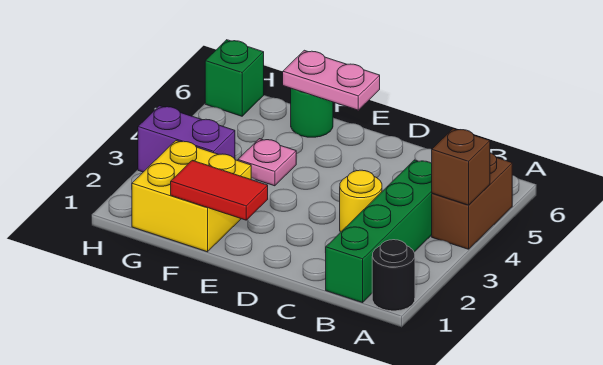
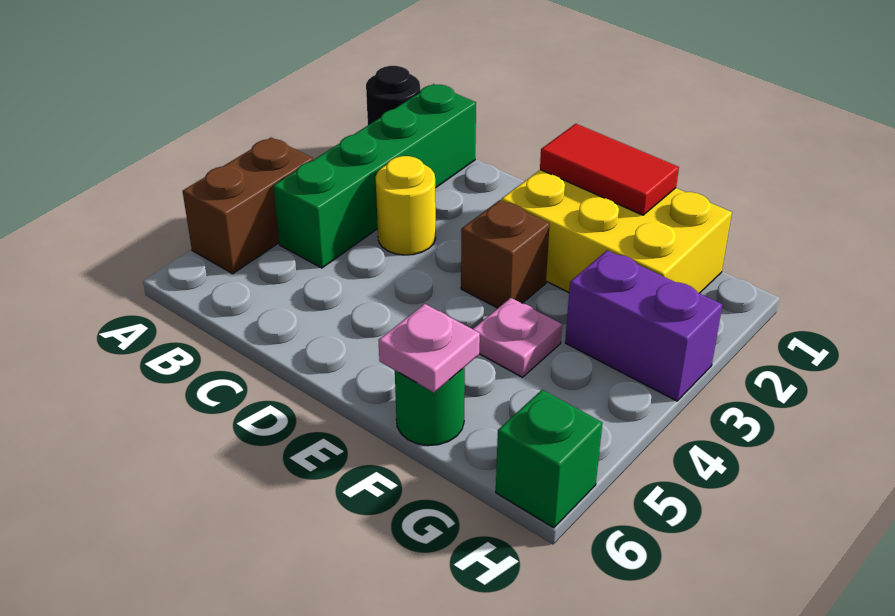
brown 1x1 brick [432,129,490,205] -> brown 1x1 brick moved to [461,200,550,308]
pink 1x2 plate [283,50,380,110] -> pink 1x1 plate [378,304,480,393]
yellow 2x2 brick [132,141,251,252] -> yellow 2x3 brick [502,170,732,293]

